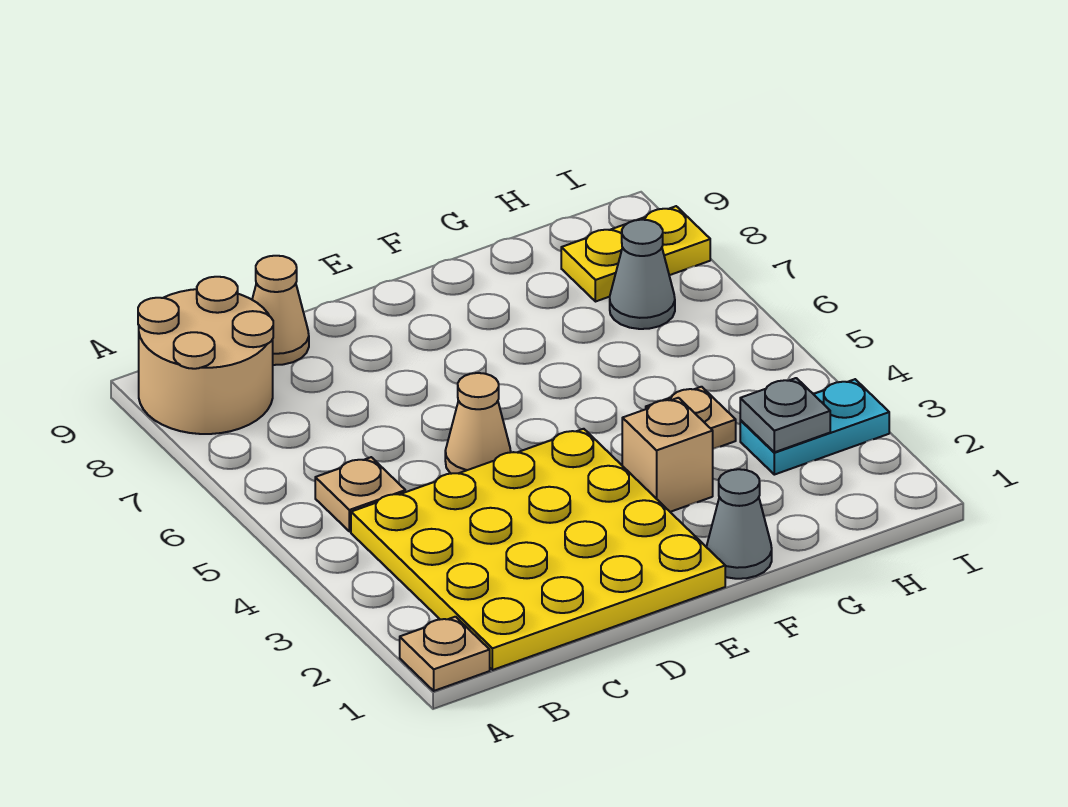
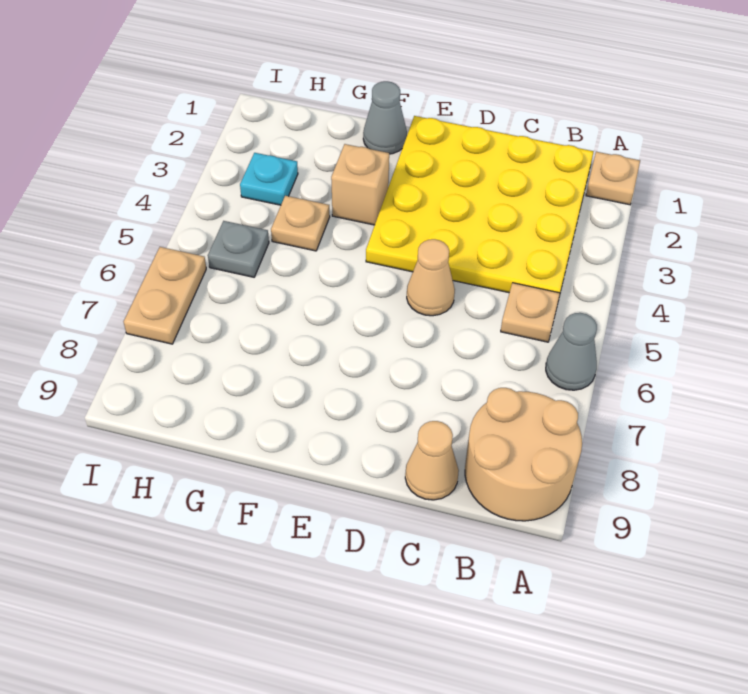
cyan 1x2 plate [740,379,889,475] -> cyan 1x1 plate [240,153,298,205]
grey 1x1 plate [740,378,830,452] -> grey 1x1 plate moved to [208,221,269,277]
grey 1x1 cone [610,220,675,329] -> grey 1x1 cone moved to [546,313,597,390]
yellow 1x2 plate [561,206,710,302] -> none
none -> tan 1x2 plate [124,247,206,344]

